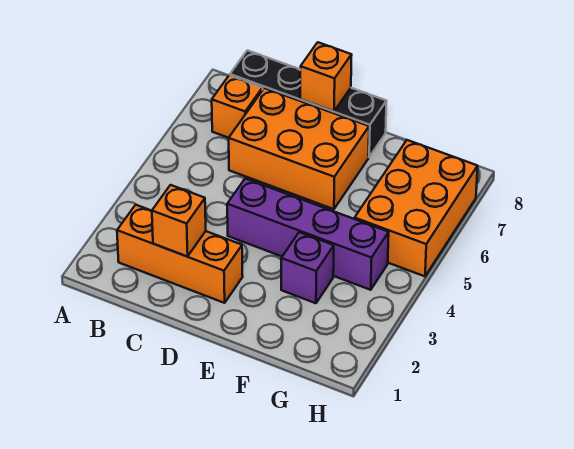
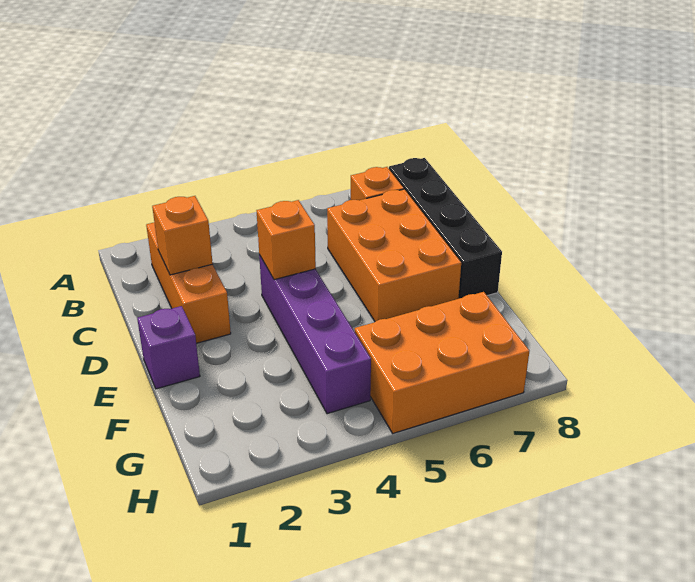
orange 1x1 brick [300,42,352,111] -> orange 1x1 brick moved to [257,200,316,280]
purple 1x1 brick [281,232,334,303] -> purple 1x1 brick moved to [137,306,200,389]

